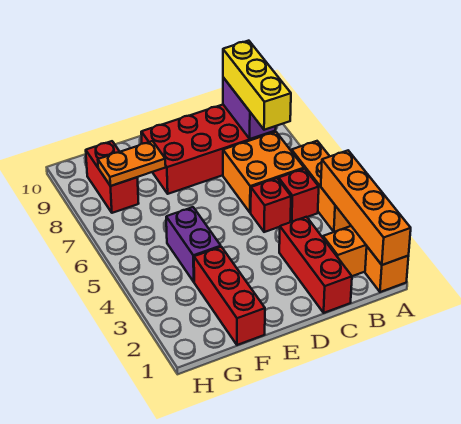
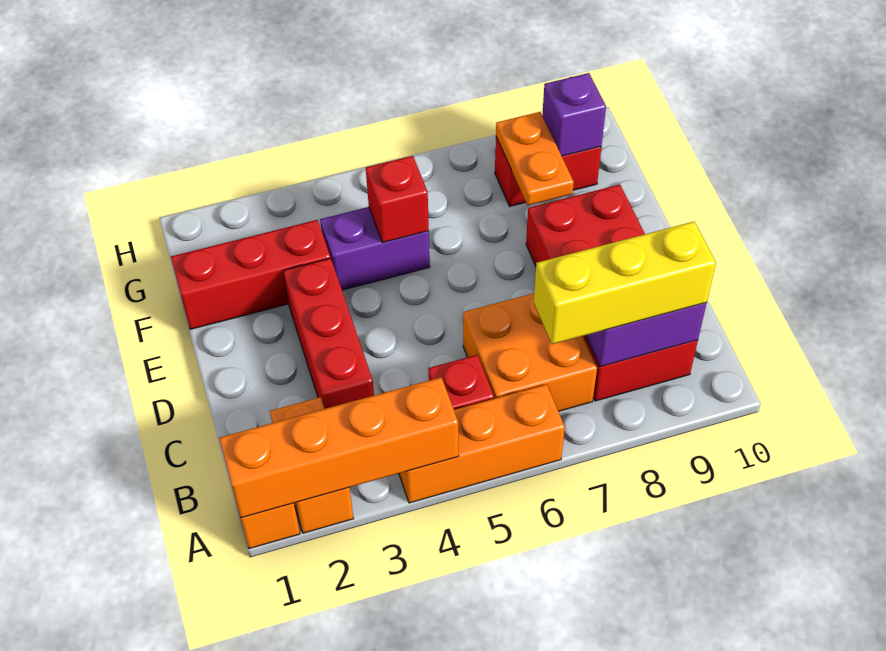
red 1x3 brick [279,217,352,313] -> red 1x3 brick turned to [283,258,374,409]
red 1x1 brick [251,178,291,232] -> red 1x1 brick moved to [366,156,429,243]
none -> purple 1x1 brick [542,73,606,156]

